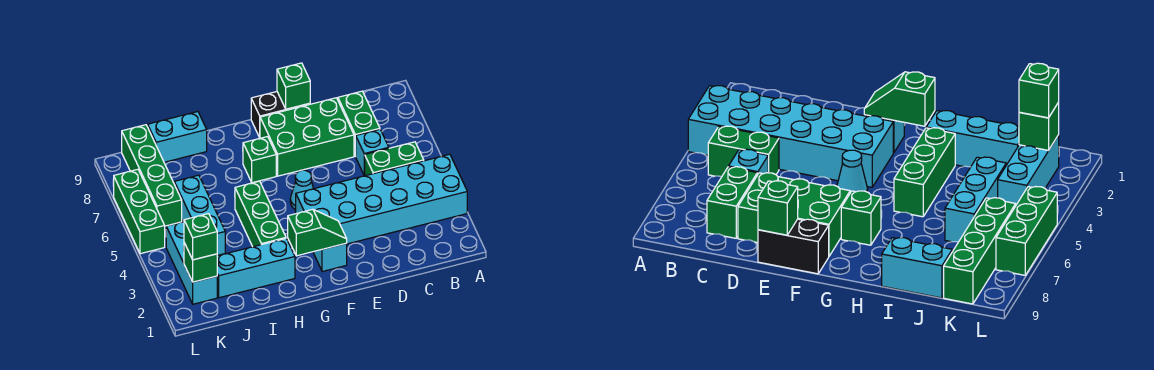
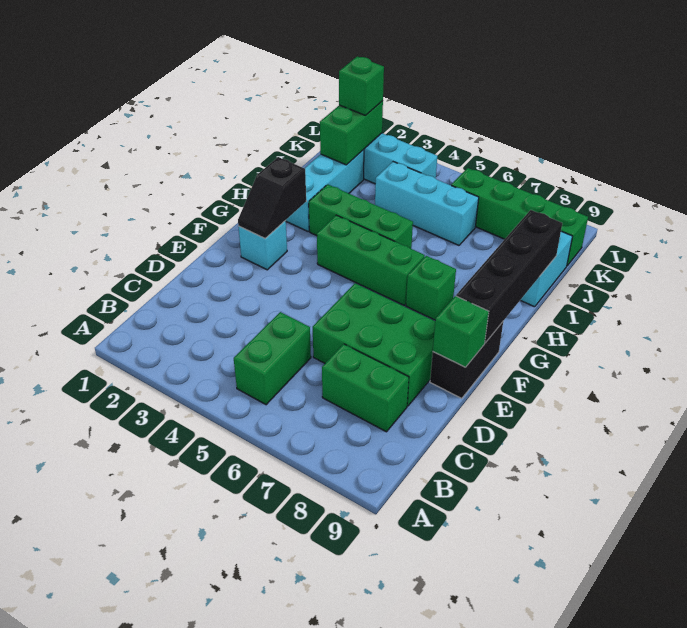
cyan 2x6 brick [296,154,467,244] -> none
cyan 1x1 brick [355,129,389,176] -> none
green 2x3 brick [260,98,354,176] -> green 2x3 brick turned to [313,283,435,406]
green 1x2 slope [288,209,347,256] -> black 1x2 slope [238,157,306,238]
cyan 1x1 cone [290,170,314,210] -> none
none -> black 1x4 brick [456,210,562,343]
green 1x1 brick [184,243,218,282] -> green 1x2 brick [320,101,383,165]
green 1x3 brick [113,169,165,254] -> green 1x3 brick moved to [317,215,425,305]

